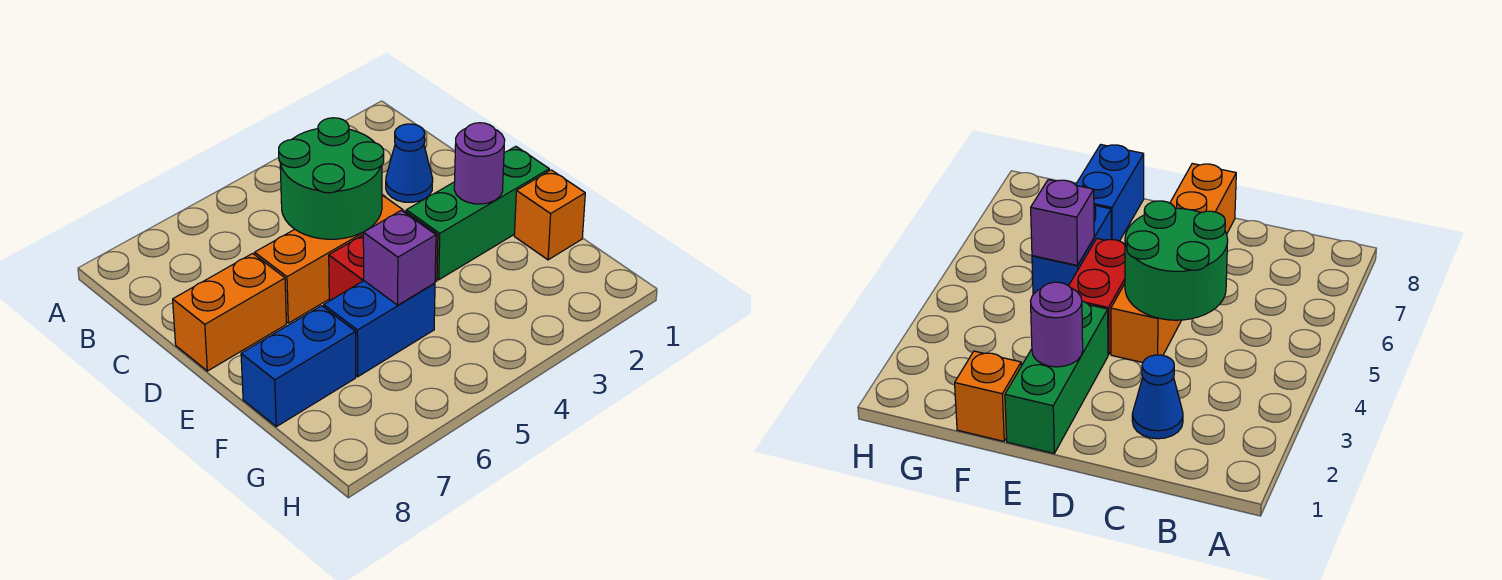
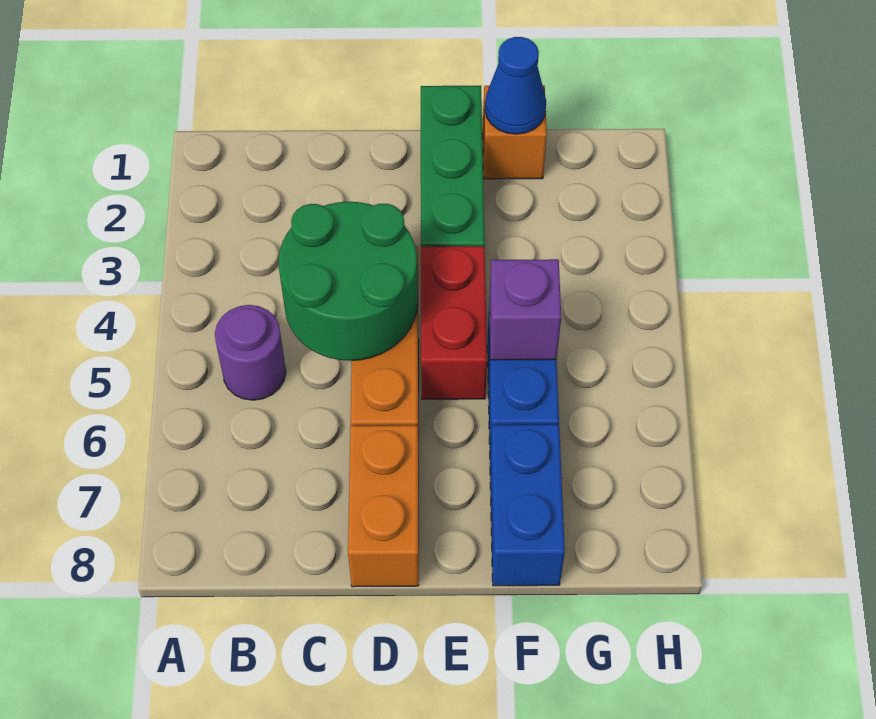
blue 1x1 cone [386,124,433,202] -> blue 1x1 cone moved to [485,37,546,134]
purple 1x1 round brick [454,123,505,204] -> purple 1x1 round brick moved to [215,305,286,400]

